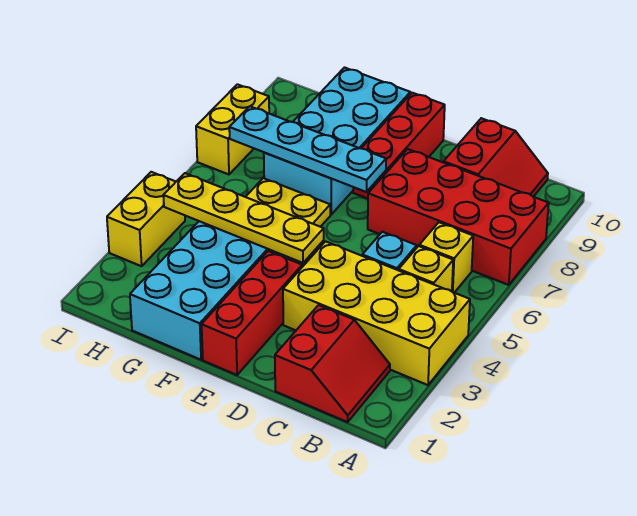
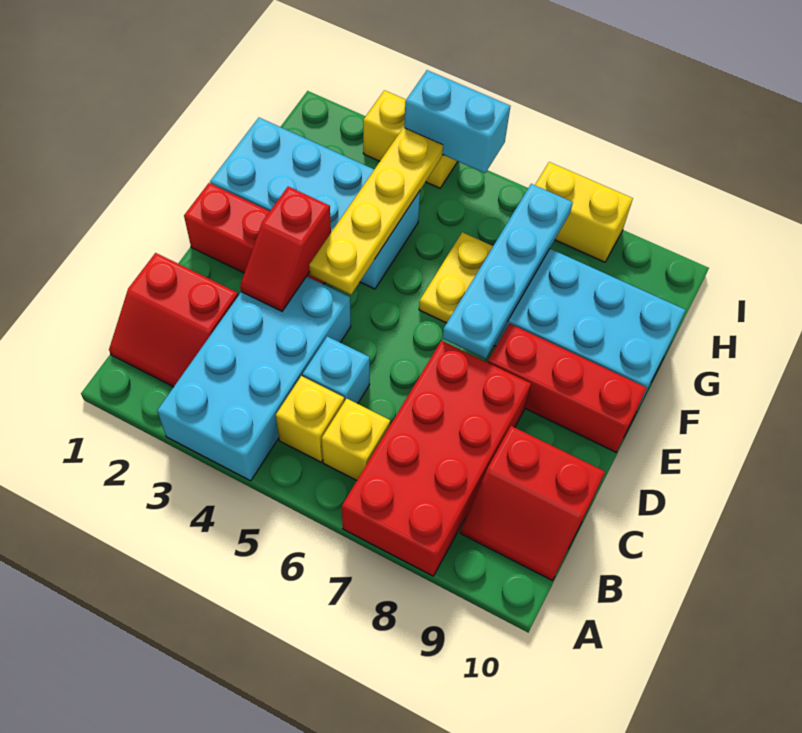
yellow 2x4 brick [283,241,470,385] -> cyan 2x4 brick [157,276,351,481]
none -> red 1x2 slope [240,187,331,311]
none -> cyan 1x2 brick [404,70,510,173]

